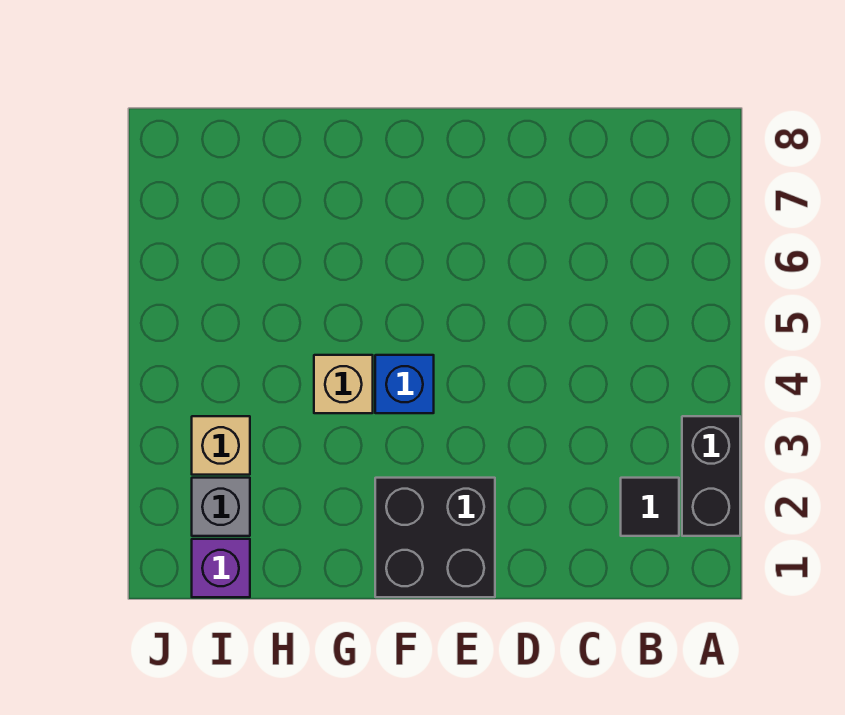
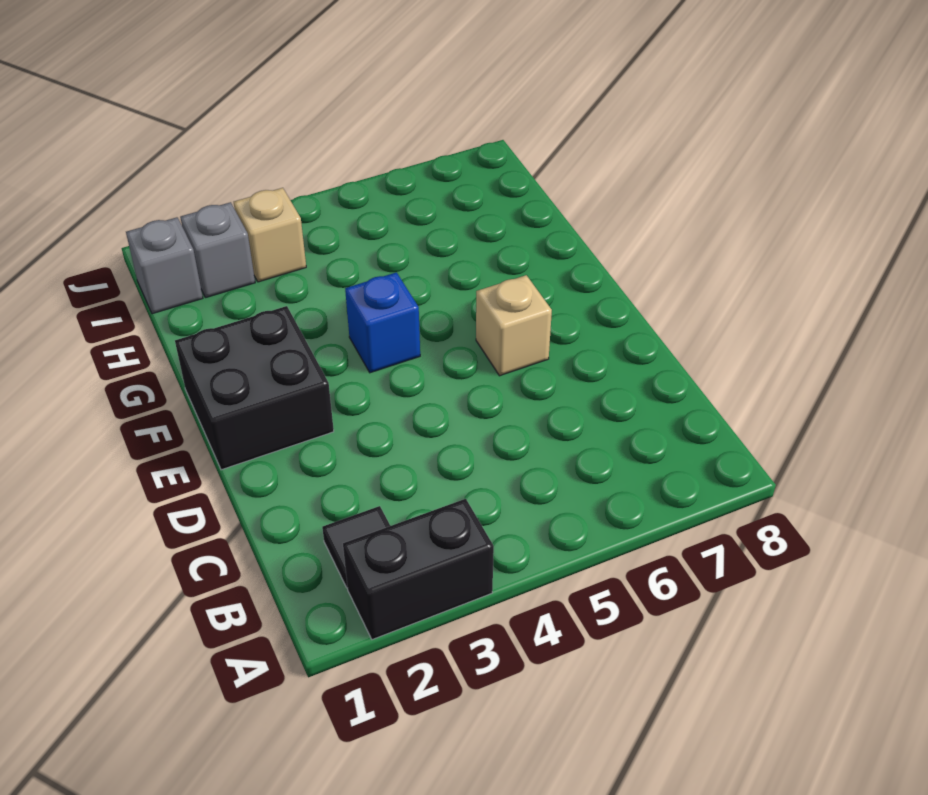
tan 1x1 brick [314,355,373,413] -> tan 1x1 brick moved to [476,275,552,376]
purple 1x1 brick [192,539,250,597] -> grey 1x1 brick [126,217,203,314]

